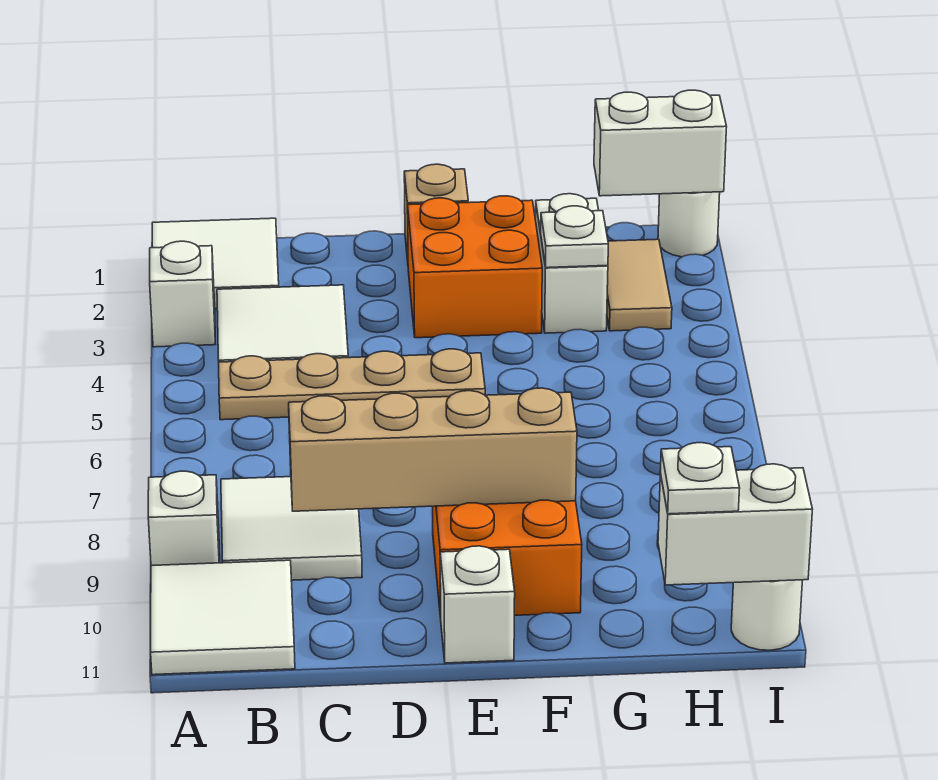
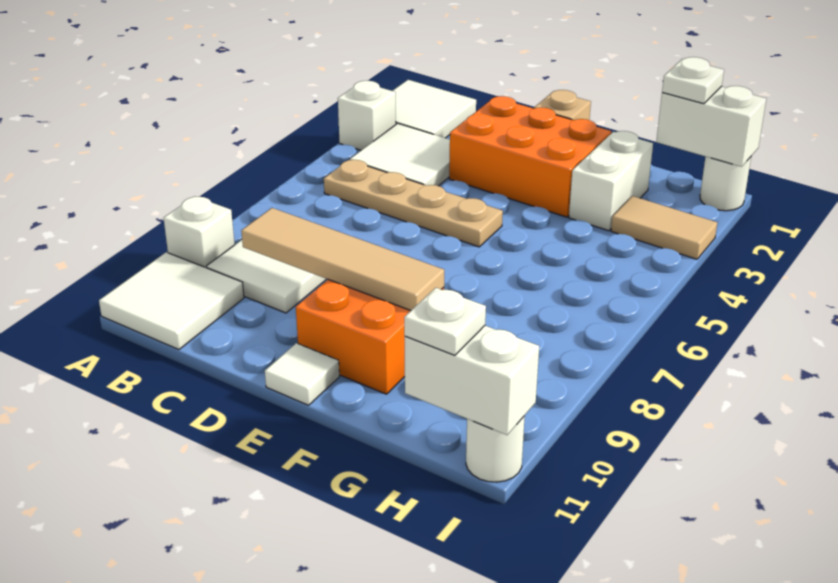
tan 1x4 brick [289,388,577,511] -> tan 1x4 tile [241,208,444,311]
orange 2x2 brick [408,196,542,338] -> orange 2x3 brick [449,96,611,217]
white 1x1 brick [440,546,515,663] -> white 1x1 tile [265,343,339,405]
white 1x1 plate [541,206,608,268] -> white 1x1 plate moved to [662,57,724,104]
tan 1x2 tile [607,239,672,331] -> tan 1x2 tile turned to [611,196,717,259]

